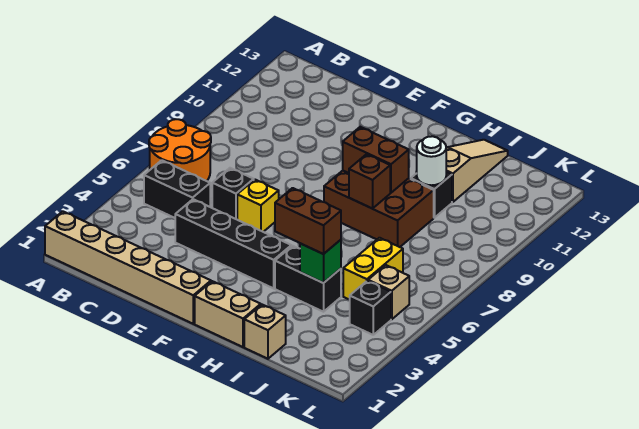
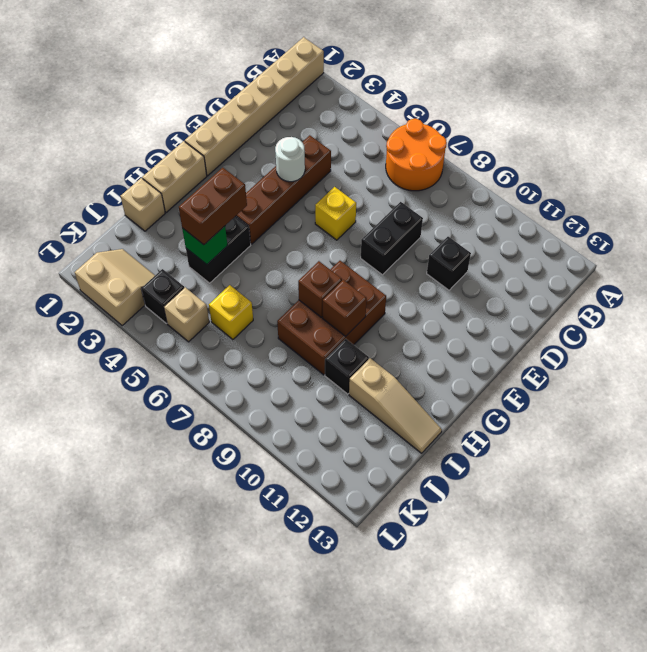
black 1x2 brick [144,160,210,218] -> black 1x2 brick moved to [361,202,423,275]
black 1x4 brick [175,199,291,288] -> brown 1x4 brick [236,135,331,244]
black 1x1 brick [212,168,254,219] -> black 1x1 brick moved to [427,237,471,290]
brown 1x2 brick [343,127,409,193] -> brown 1x1 brick [323,280,367,337]
white 1x1 round brick [417,136,446,185] -> white 1x1 round brick moved to [275,137,305,182]
yellow 1x2 brick [343,238,403,300] -> yellow 1x1 brick [209,285,253,340]
none -> tan 2x2 slope [75,249,155,326]

